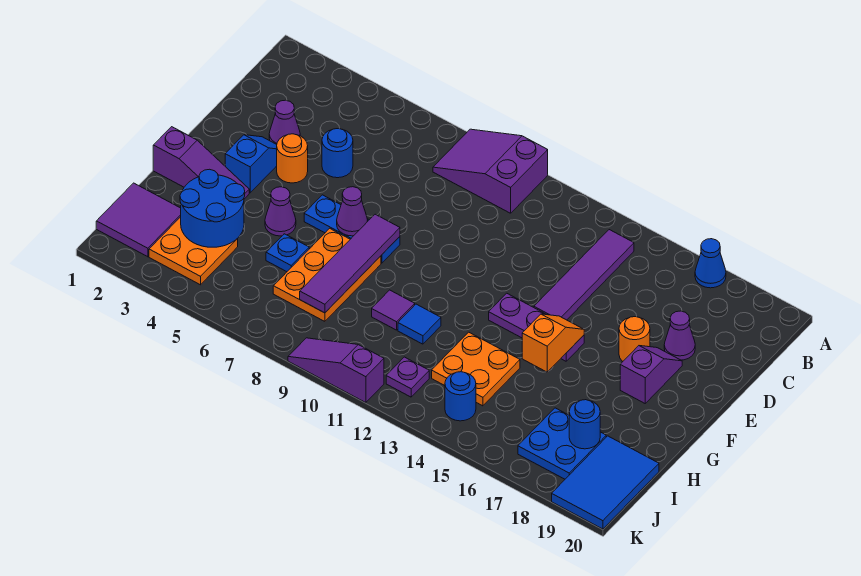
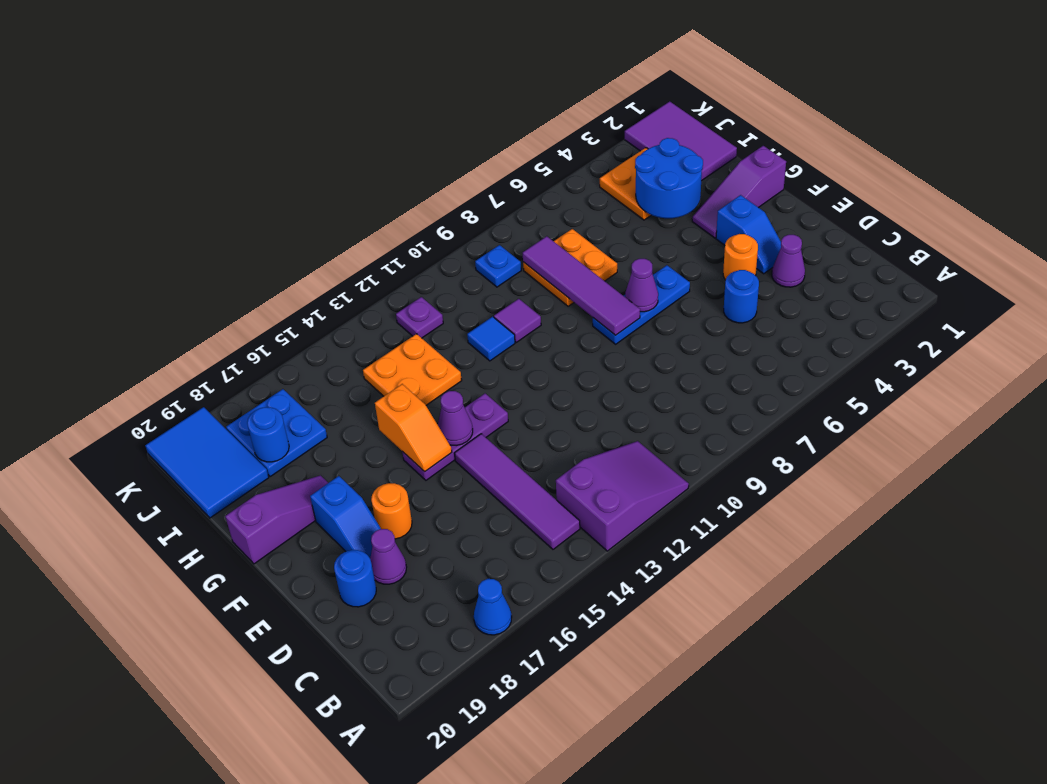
purple 2x3 slope [433,129,548,213] -> purple 2x3 slope moved to [556,441,689,551]
purple 1x2 slope [620,346,682,403] -> blue 1x2 slope [310,476,381,558]
purple 1x1 cone [265,187,296,236] -> purple 1x1 cone moved to [438,391,473,446]
orange 2x3 plate [273,228,381,321] -> orange 2x2 plate [523,229,617,306]
blue 1x1 plate [266,234,309,272] -> blue 1x1 plate moved to [475,245,521,287]
purple 2x2 tile [96,183,181,257] -> purple 2x3 tile [625,101,737,181]
blue 1x1 round brick [445,372,476,421] -> blue 1x1 round brick moved to [334,550,376,607]
purple 1x3 slope [288,338,384,403] -> purple 1x3 slope moved to [225,475,328,564]

